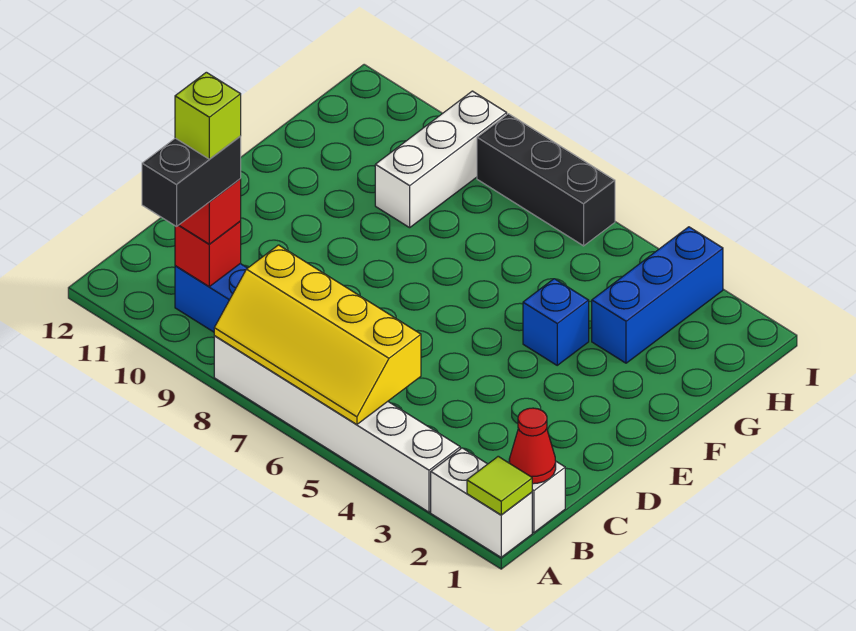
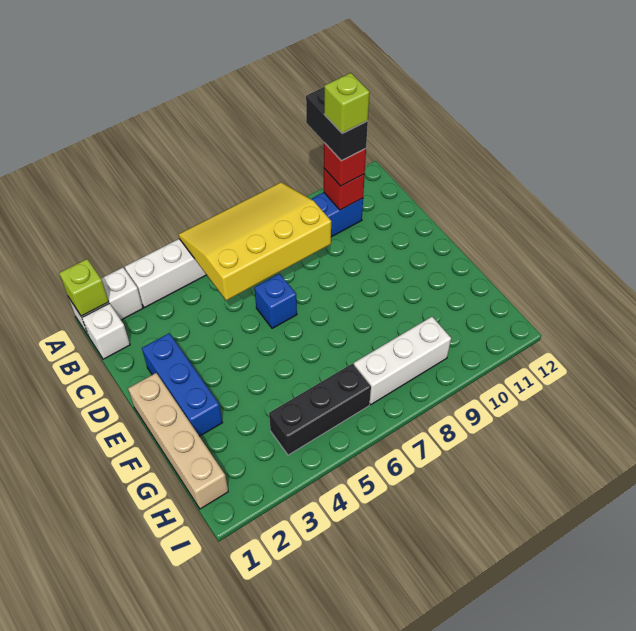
lime 1x1 tile [467,456,532,515] -> lime 1x1 brick [59,259,109,316]
yellow 2x4 slope [214,245,421,424] -> yellow 3x4 slope [179,182,331,300]
red 1x1 cone [509,408,556,484] -> none
none -> tan 1x4 brick [128,373,228,509]
blue 1x1 brick [523,279,589,365] -> blue 1x1 brick moved to [254,274,297,328]
blue 1x3 brick [592,227,723,363] -> blue 1x3 brick moved to [142,333,222,436]
white 1x3 brick [375,91,507,228] -> white 1x3 brick turned to [354,317,451,404]
black 1x3 brick [477,114,615,246] -> black 1x3 brick moved to [269,364,371,455]

